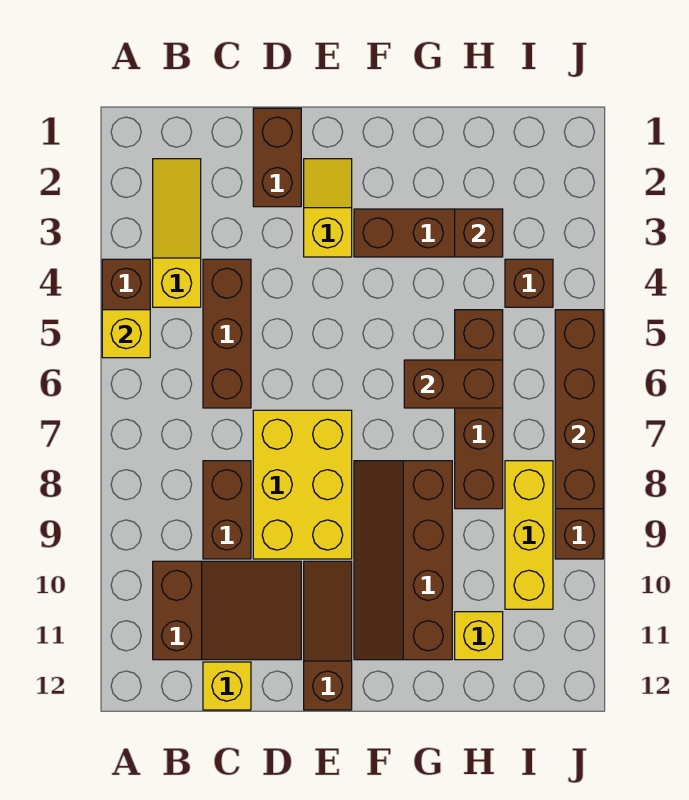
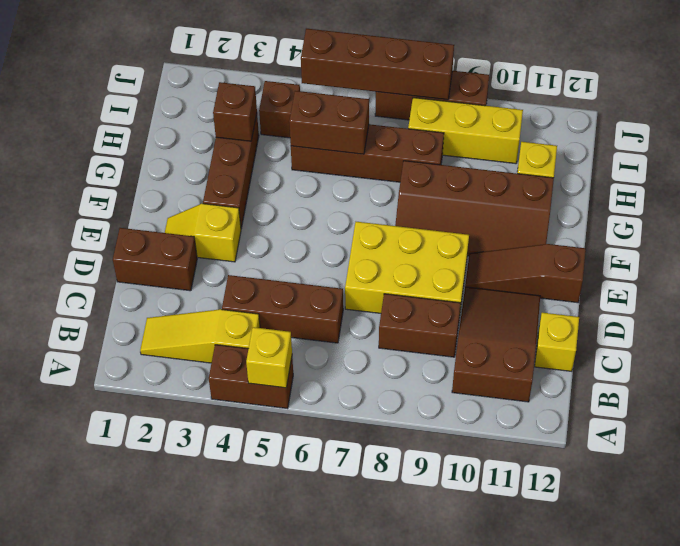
brown 1x2 brick [404,360,503,408] -> brown 1x2 brick turned to [289,91,369,154]

